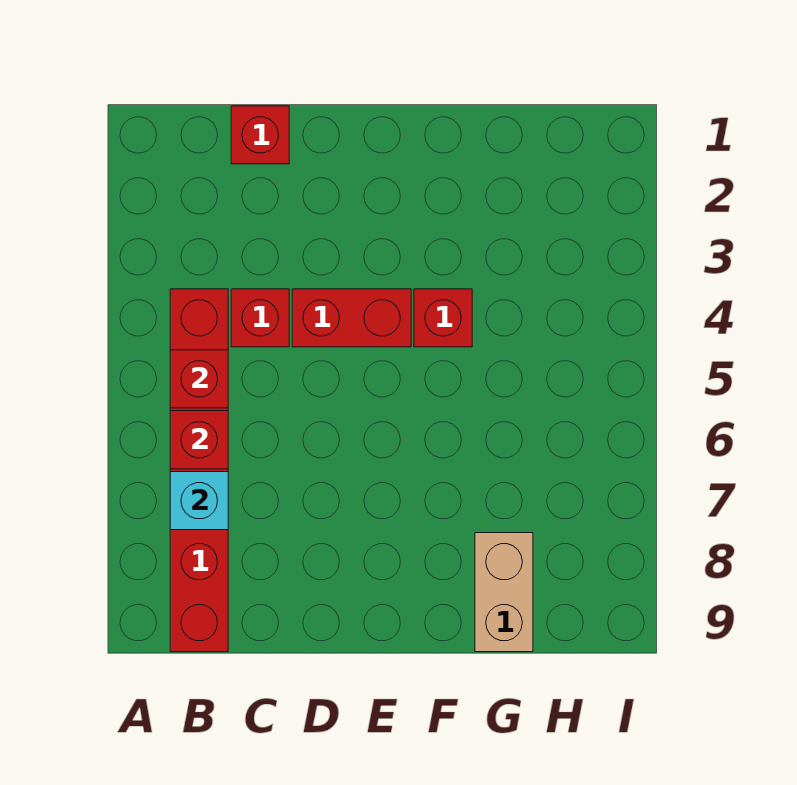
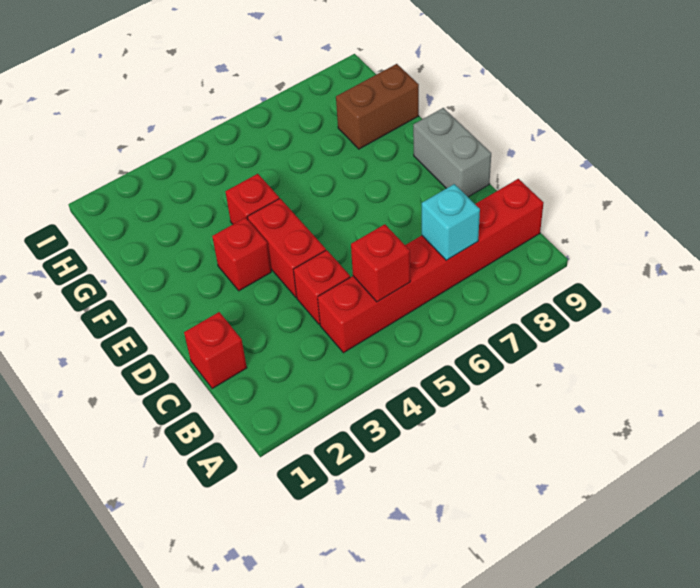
red 1x1 brick [170,411,228,469] -> red 1x1 brick moved to [212,218,271,291]
none -> grey 1x2 brick [413,108,491,197]
tan 1x2 brick [475,533,533,652] -> brown 1x2 brick [336,64,419,149]

